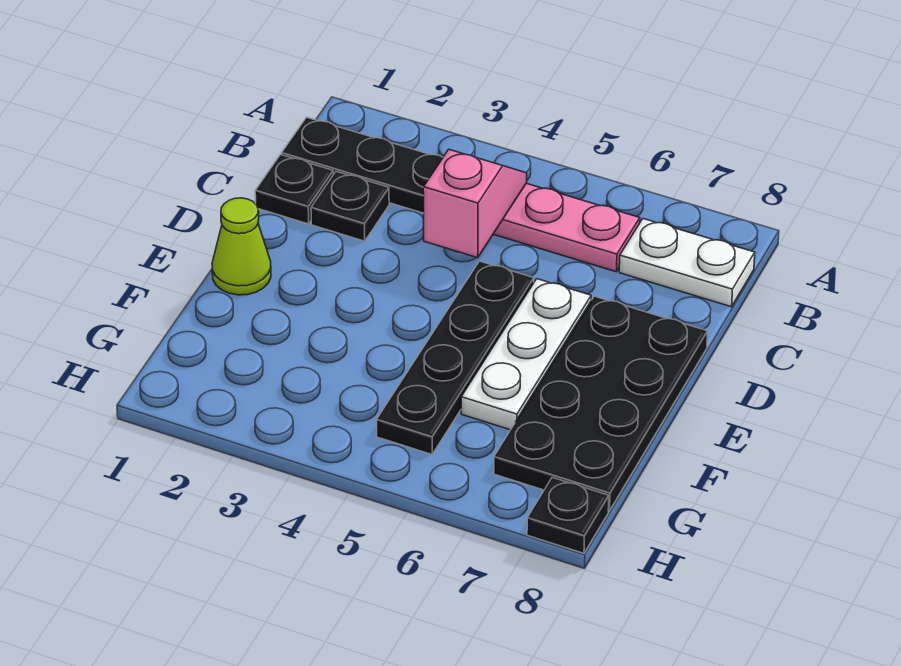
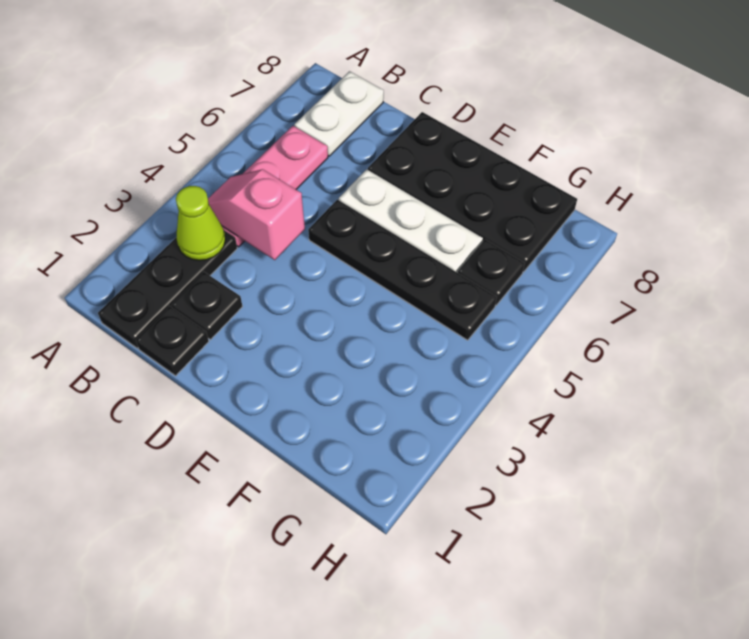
lime 1x1 cone [212,198,271,295] -> lime 1x1 cone moved to [176,186,225,261]
black 1x1 plate [527,478,609,553] -> black 1x1 plate moved to [458,240,525,305]

